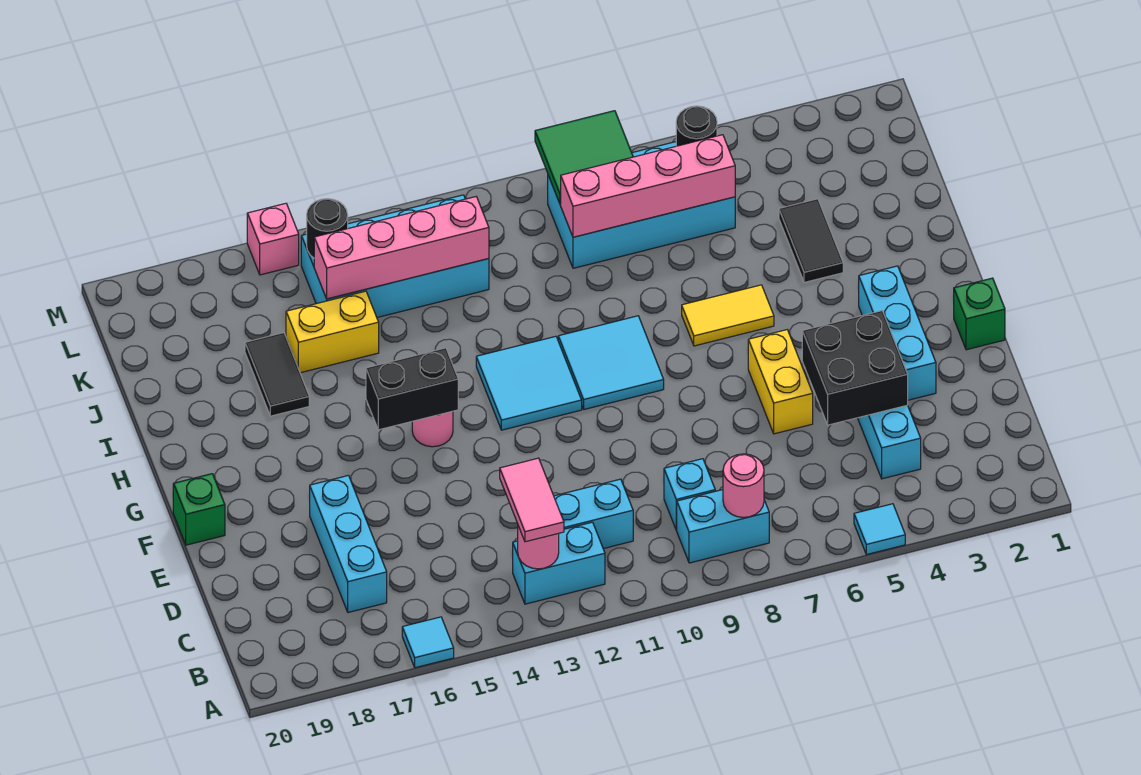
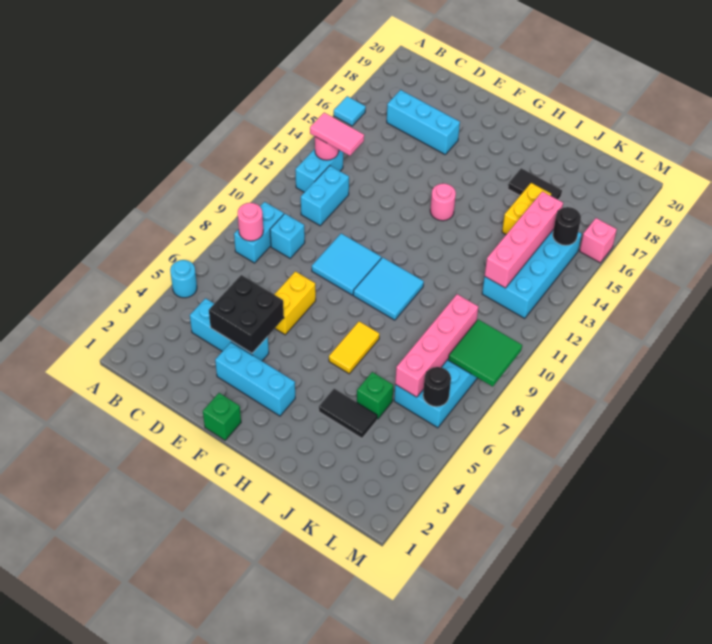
cyan 1x1 tile [854,504,905,555] -> cyan 1x1 round brick [170,260,197,298]
yellow 1x2 brick [748,330,813,434] -> yellow 1x2 brick turned to [274,271,316,335]
green 1x1 brick [173,474,225,545] -> green 1x1 brick moved to [357,372,393,419]
cyan 2x2 tile [476,336,582,430] -> cyan 2x2 tile moved to [312,234,381,295]
black 1x2 brick [366,348,458,430] -> none

